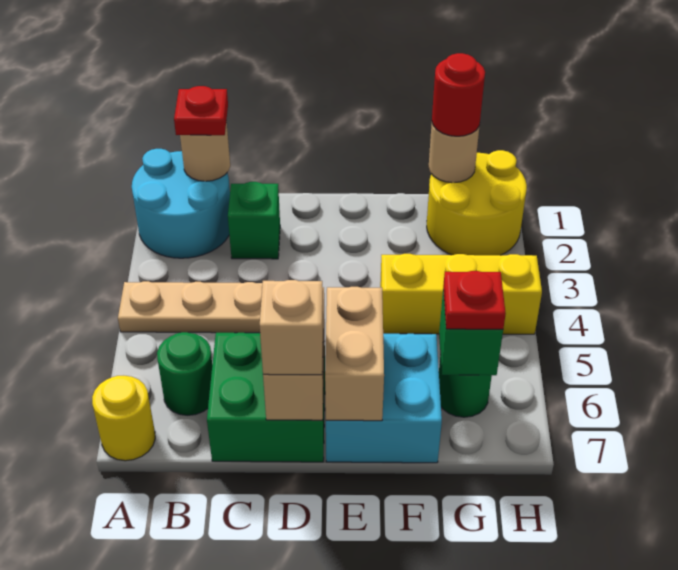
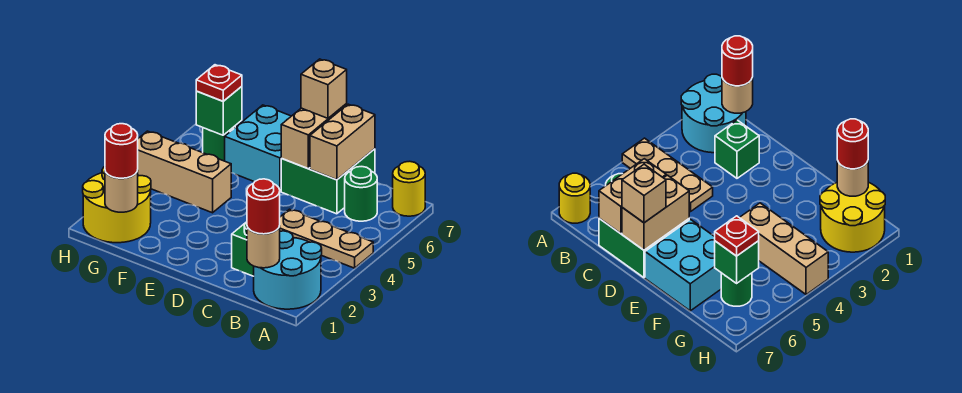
red 1x1 plate [174,86,228,135] -> red 1x1 round brick [247,179,280,234]
tan 1x2 brick [325,287,384,421] -> tan 1x2 brick moved to [310,104,375,180]
yellow 1x3 brick [380,254,542,334] -> tan 1x3 brick [138,131,231,213]

